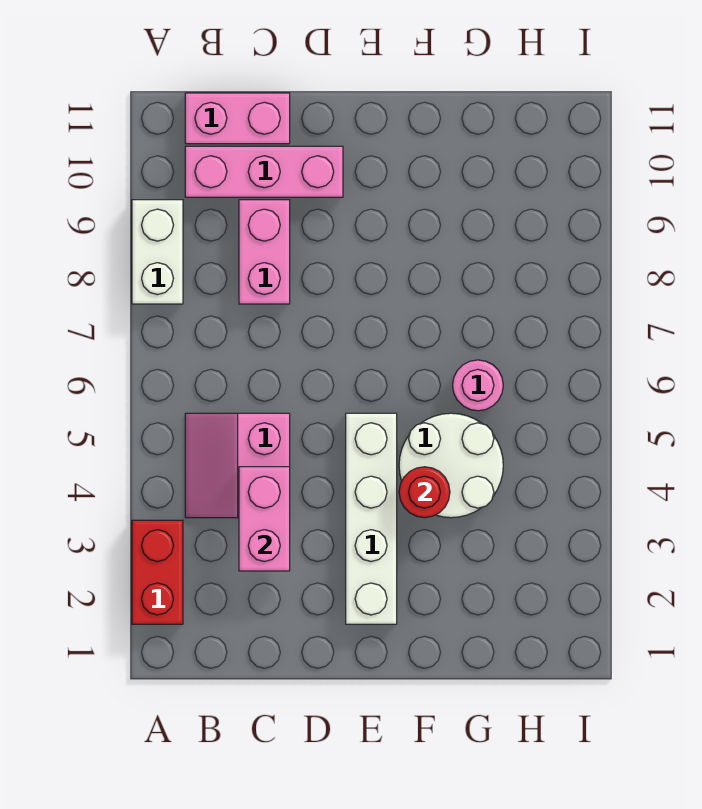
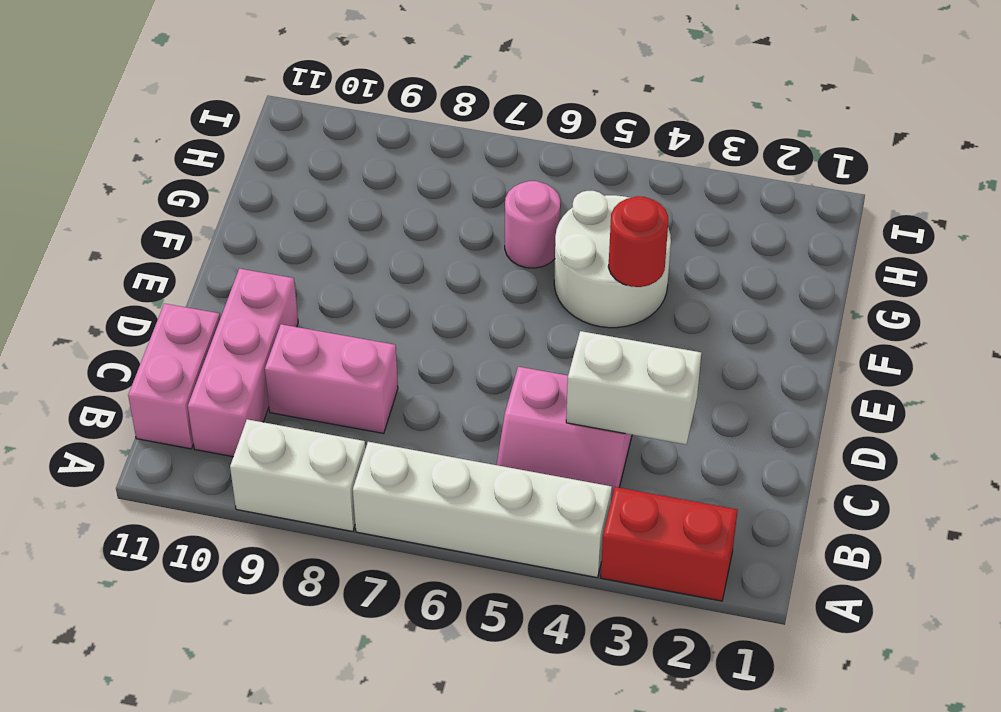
pink 1x2 brick [239,467,290,571] -> white 1x2 brick [566,331,701,444]
white 1x4 brick [346,413,397,624] -> white 1x4 brick moved to [353,442,612,577]

